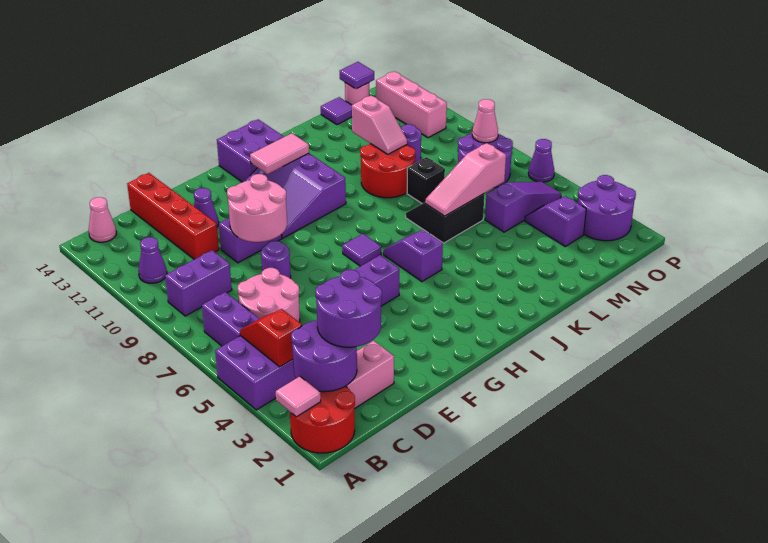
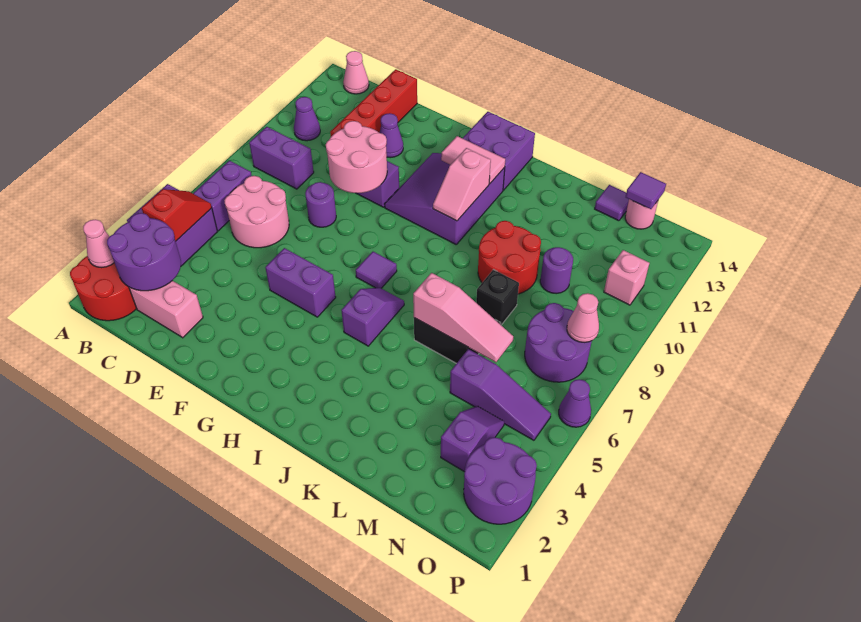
pink 1x1 tile [276,376,321,417] -> pink 1x1 cone [83,219,114,268]
purple 2x2 round brick [315,270,382,347] -> none
pink 1x3 slope [426,143,506,216] -> pink 1x3 slope turned to [413,273,513,362]
pink 1x2 slope [352,95,407,154] -> pink 1x2 slope moved to [433,148,491,221]
pink 1x3 brick [376,71,447,138] -> pink 1x1 brick [604,250,649,305]

